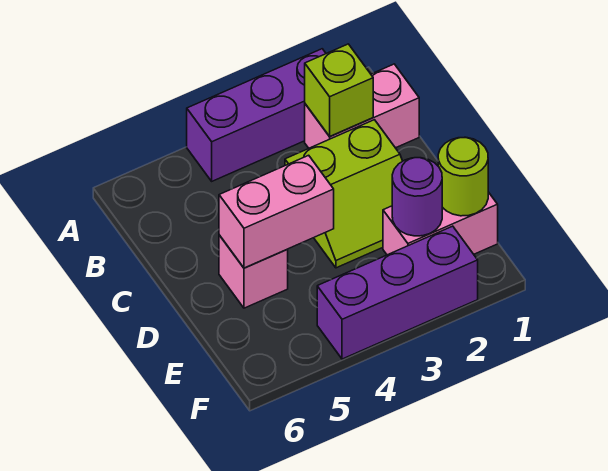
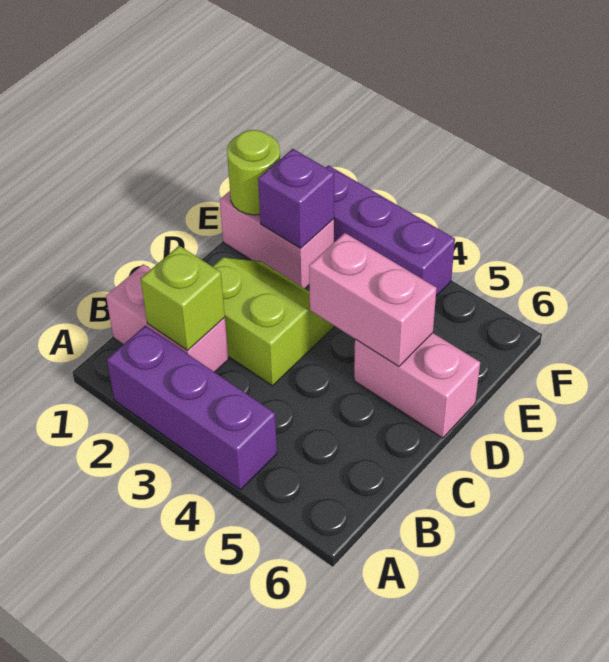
pink 1x1 brick [219,235,288,308] -> pink 1x2 brick [354,333,480,438]
purple 1x1 round brick [392,158,442,236] -> purple 1x1 brick [258,149,334,248]

